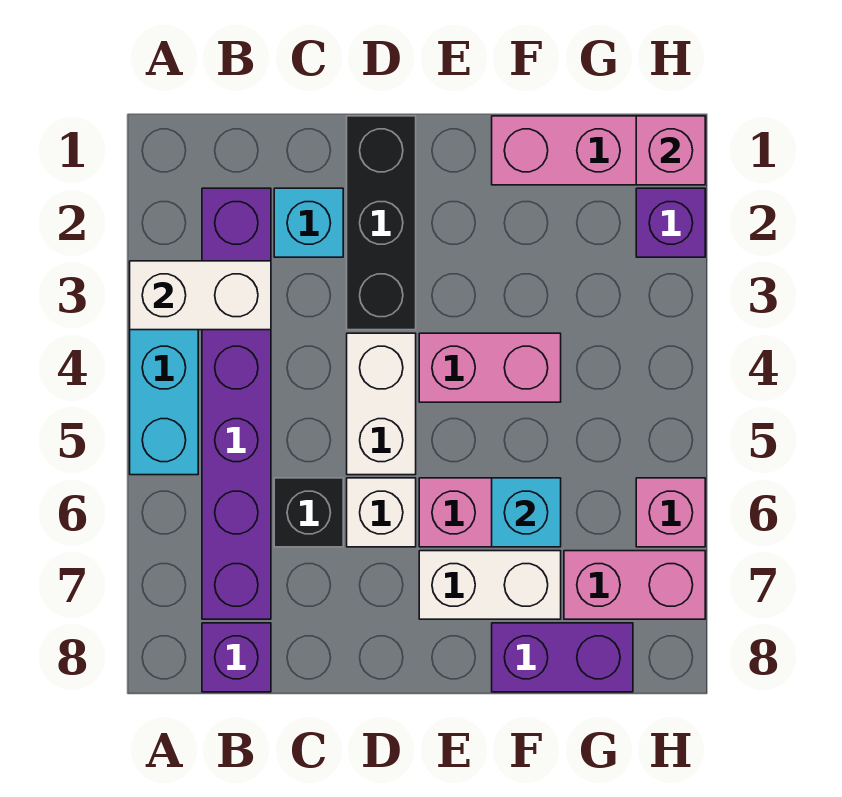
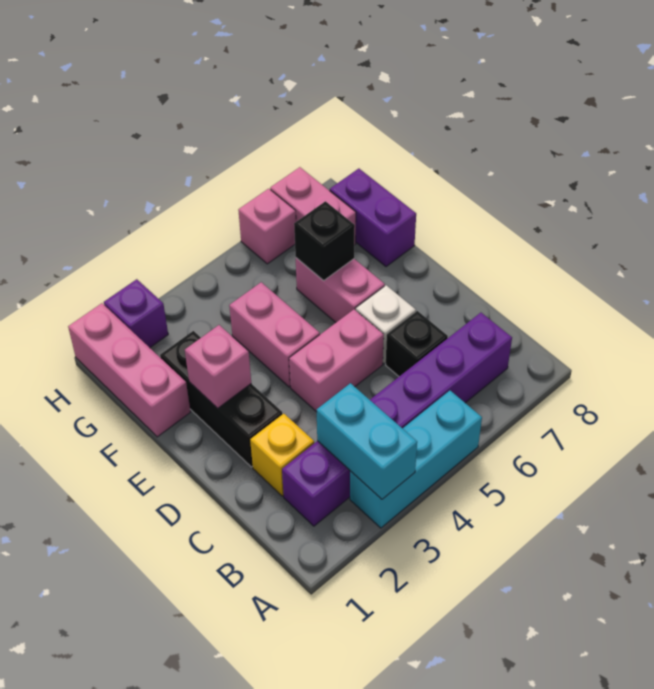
white 1x2 brick [130,261,271,330] -> cyan 1x2 brick [317,383,417,499]
purple 1x1 brick [202,623,271,692] -> none
cyan 1x1 brick [274,188,343,257] -> yellow 1x1 brick [250,414,314,496]
black 1x3 brick [347,116,416,330] -> black 1x3 brick turned to [160,331,282,467]
white 1x2 brick [347,333,416,475] -> pink 1x2 brick [289,310,384,412]
white 1x2 brick [419,551,561,619] -> none
cyan 1x1 brick [492,478,561,547] -> black 1x1 brick [294,201,355,281]
pink 1x1 brick [636,116,705,185] -> pink 1x1 brick moved to [185,325,251,408]

